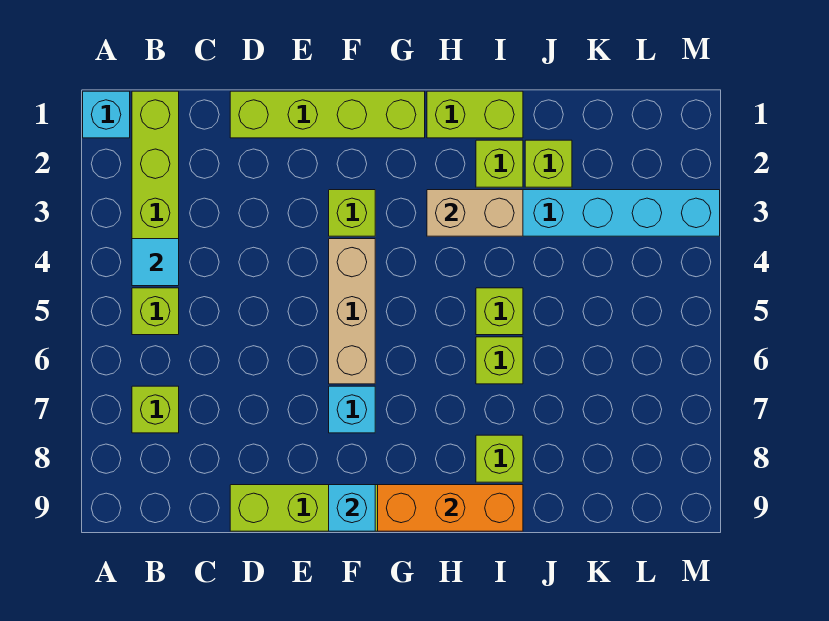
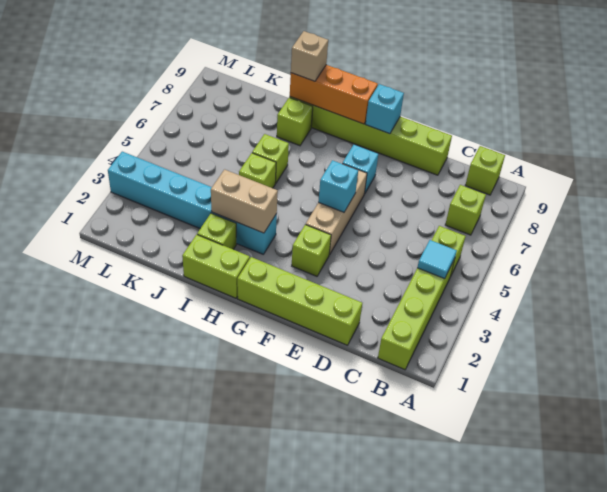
cyan 1x1 brick [83,91,130,138] -> cyan 1x1 brick moved to [318,160,358,212]
none -> tan 1x1 brick [291,31,328,81]
lime 1x1 brick [525,140,572,187] -> lime 1x1 brick moved to [465,146,505,195]

